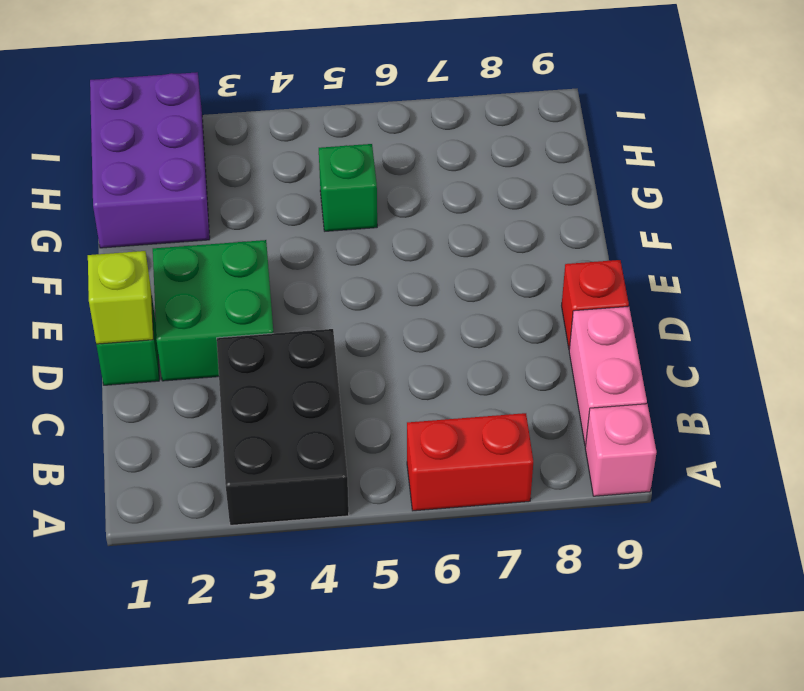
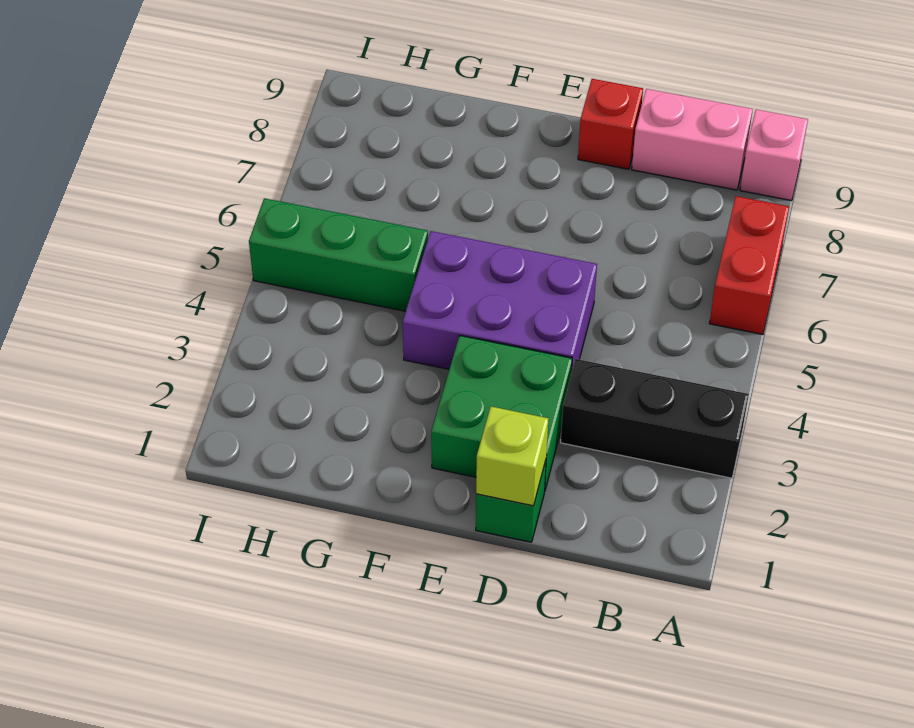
black 2x3 brick [217,329,349,525] -> black 1x3 brick [561,359,749,478]
purple 2x3 brick [90,72,210,248] -> purple 2x3 brick moved to [403,231,597,373]
green 1x1 brick [319,144,377,231] -> green 1x3 brick [249,198,428,311]

